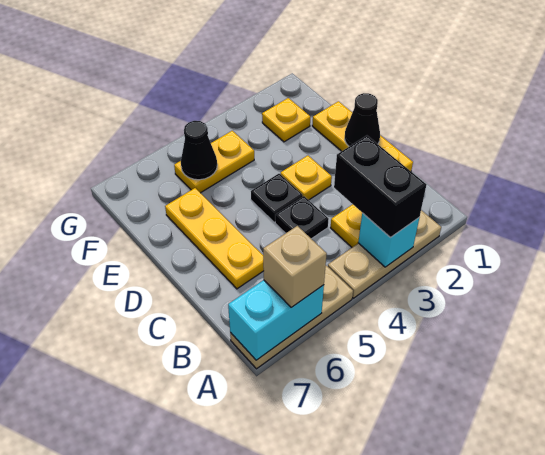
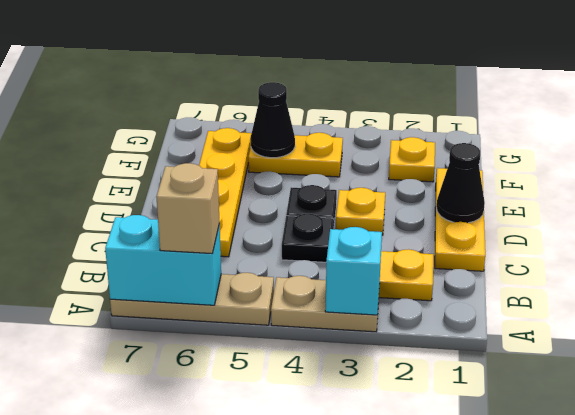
tan 1x3 plate [328,210,441,298] -> tan 1x2 plate [271,276,379,332]
black 1x2 brick [334,136,426,237] -> none
yellow 1x3 plate [165,188,264,289] -> yellow 1x4 plate [199,128,251,257]

